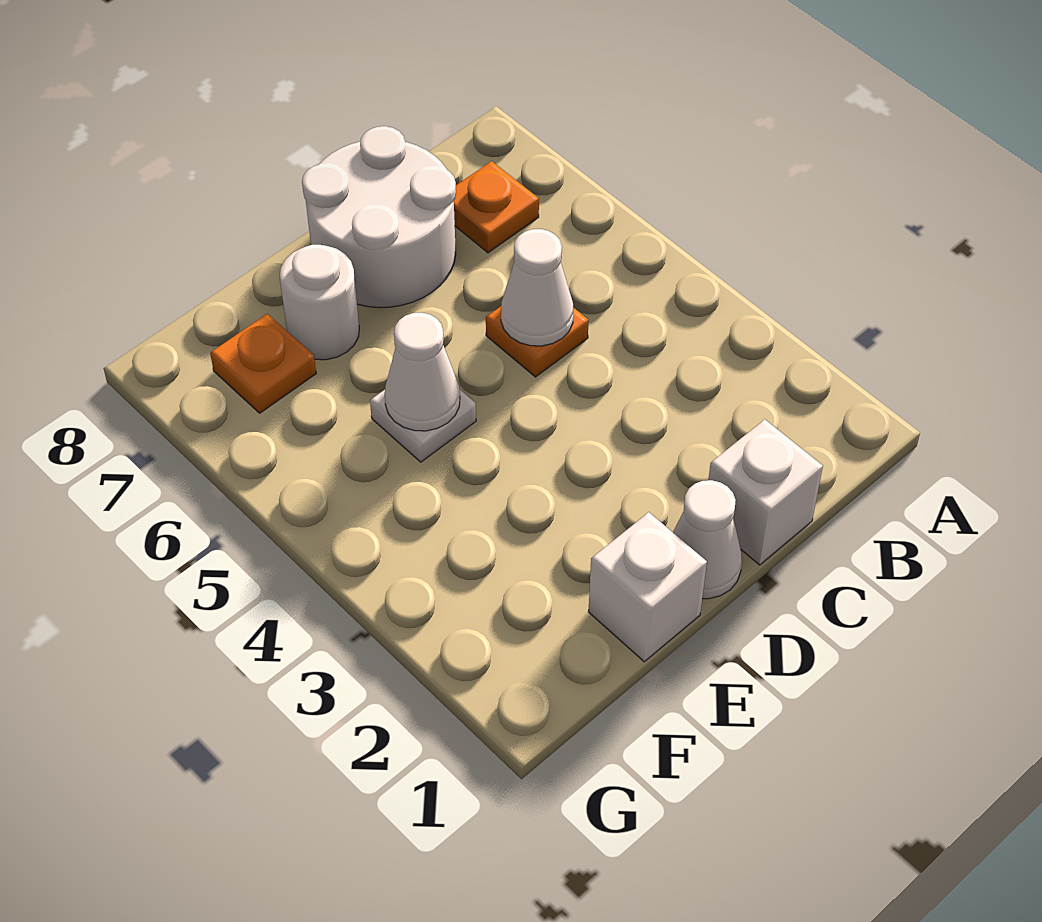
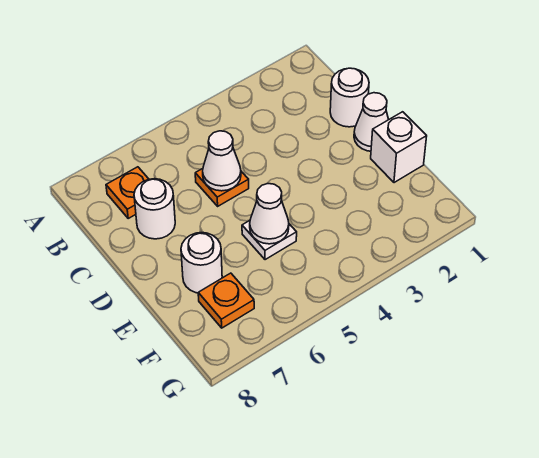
white 1x1 brick [708,420,823,565] -> white 1x1 round brick [330,68,369,127]
white 2x2 round brick [302,126,456,308] -> white 1x1 round brick [134,179,175,239]

